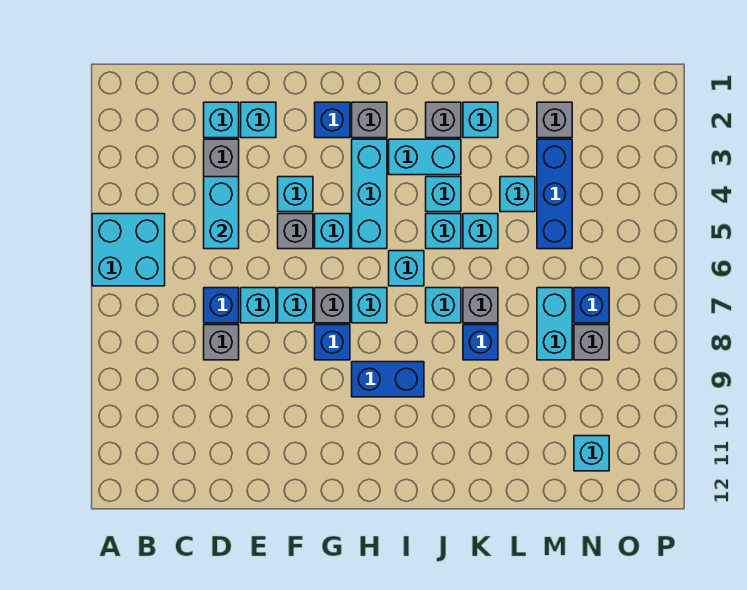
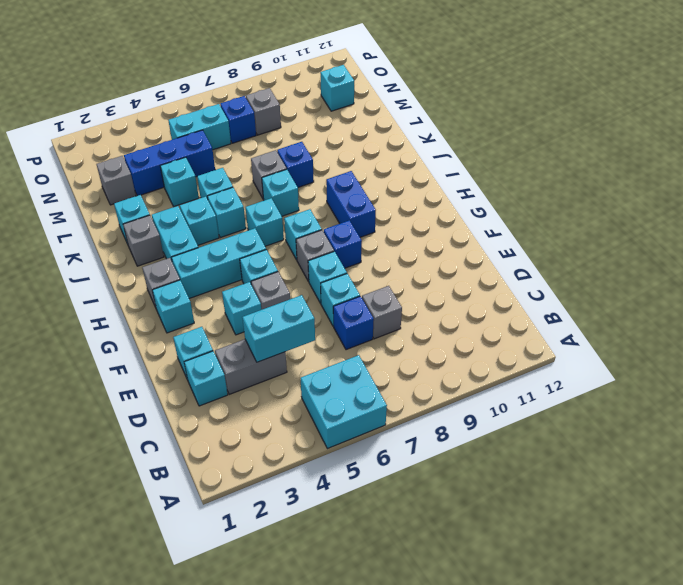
blue 1x1 brick [315,102,350,138] -> cyan 1x1 brick [152,280,194,333]
cyan 1x2 brick [537,288,572,360] -> cyan 1x2 brick moved to [168,104,231,150]

